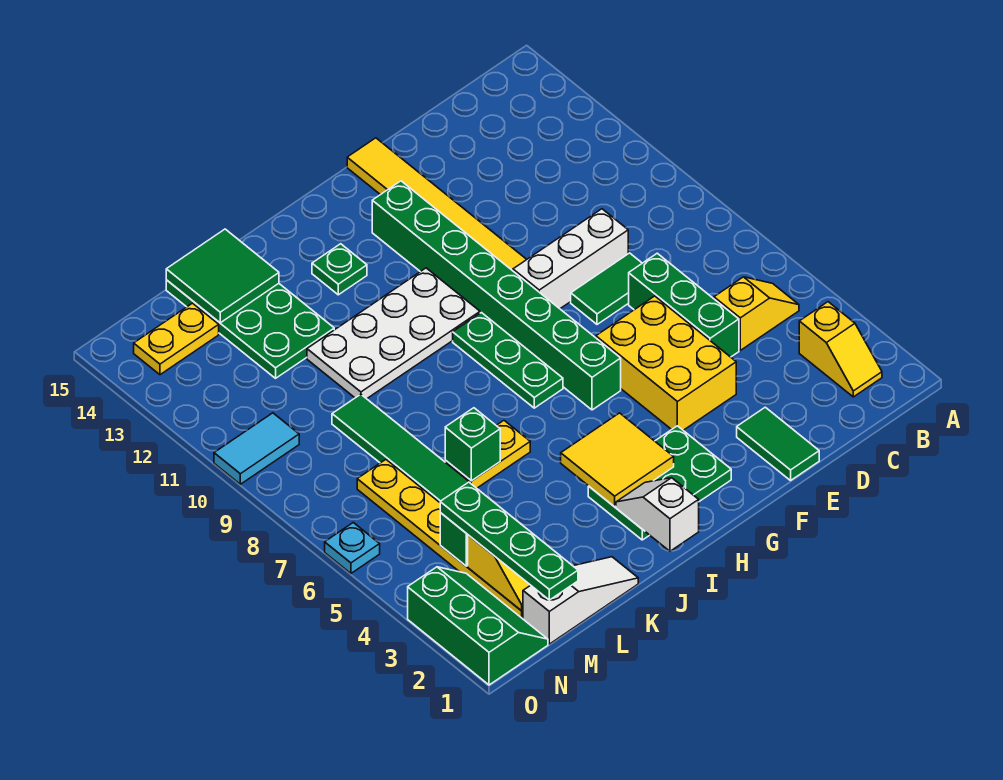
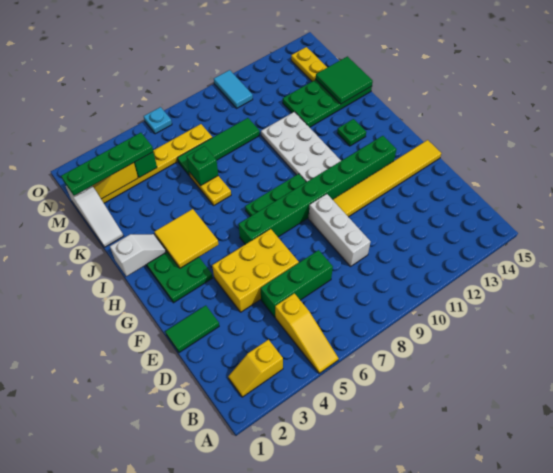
yellow 1x2 slope [714,277,799,350] -> yellow 1x3 slope [275,293,339,373]
green 1x2 tile [571,253,642,324] -> none
green 2x3 slope [408,567,548,685] -> none

